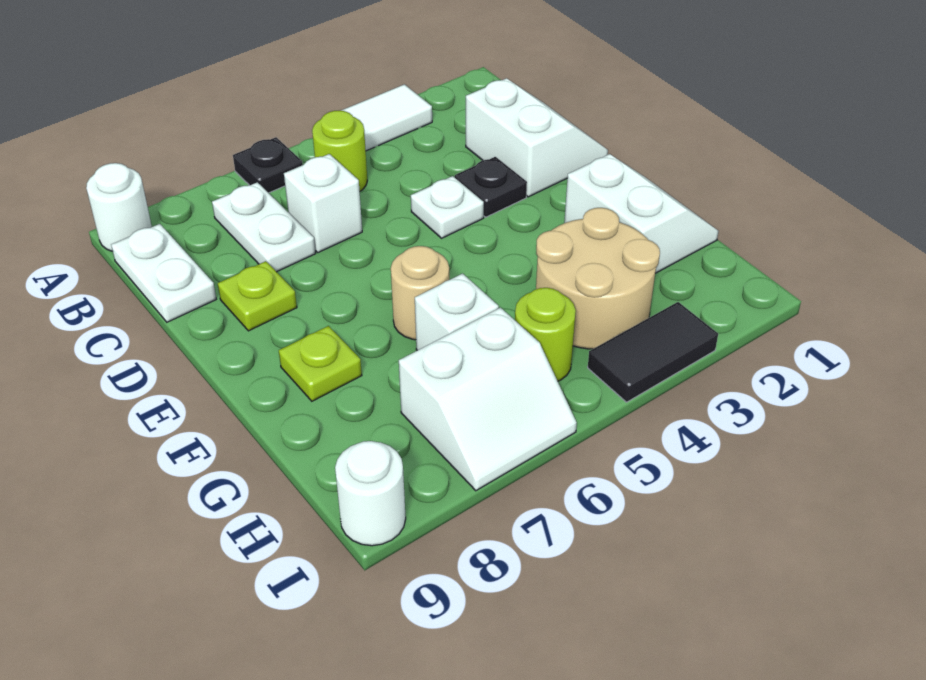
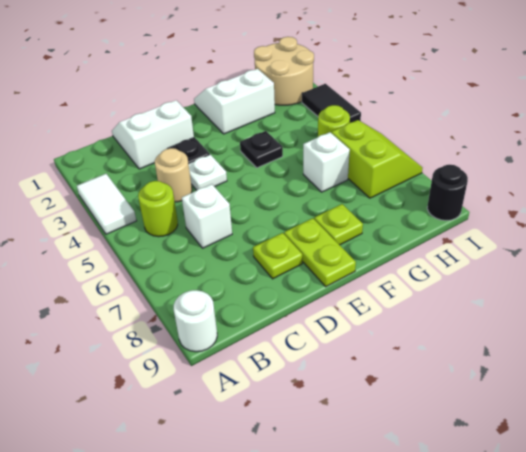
black 1x1 plate [233,137,303,193] -> black 1x1 plate moved to [240,131,283,168]
white 1x2 plate [212,182,315,272] -> none
white 1x2 plate [111,224,216,322] -> none
none -> lime 1x2 plate [284,218,356,287]
tan 1x1 round brick [391,246,449,340] -> tan 1x1 round brick moved to [155,148,192,202]
tan 2x2 round brick [536,208,660,349] -> tan 2x2 round brick moved to [254,37,314,105]
white 2x2 slope [399,308,577,491] -> lime 2x2 slope [331,120,422,198]
white 1x1 round brick [335,441,406,546] -> black 1x1 round brick [427,165,468,221]

